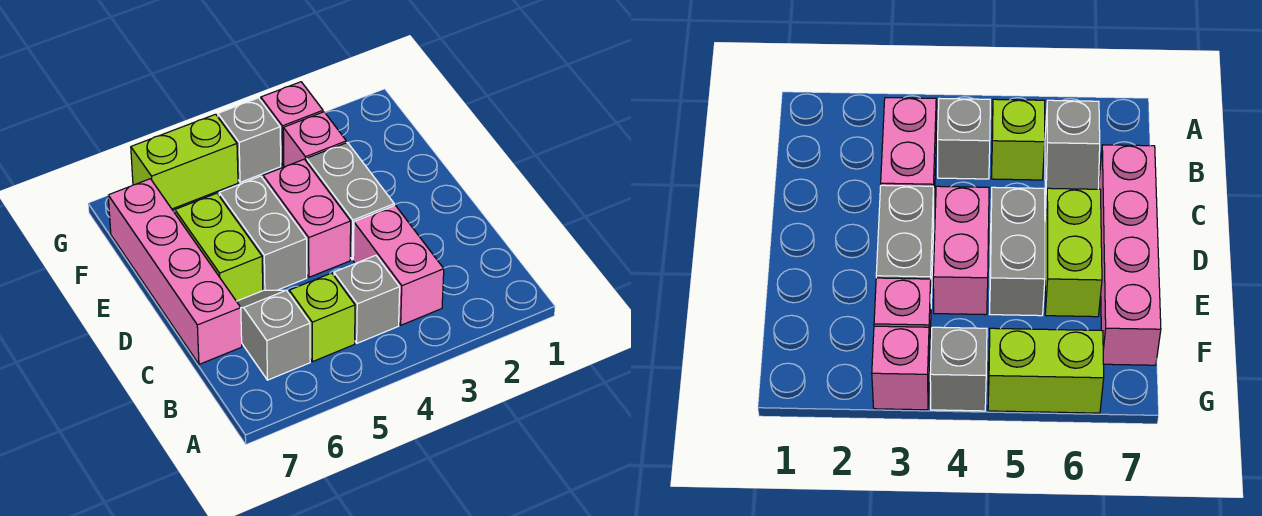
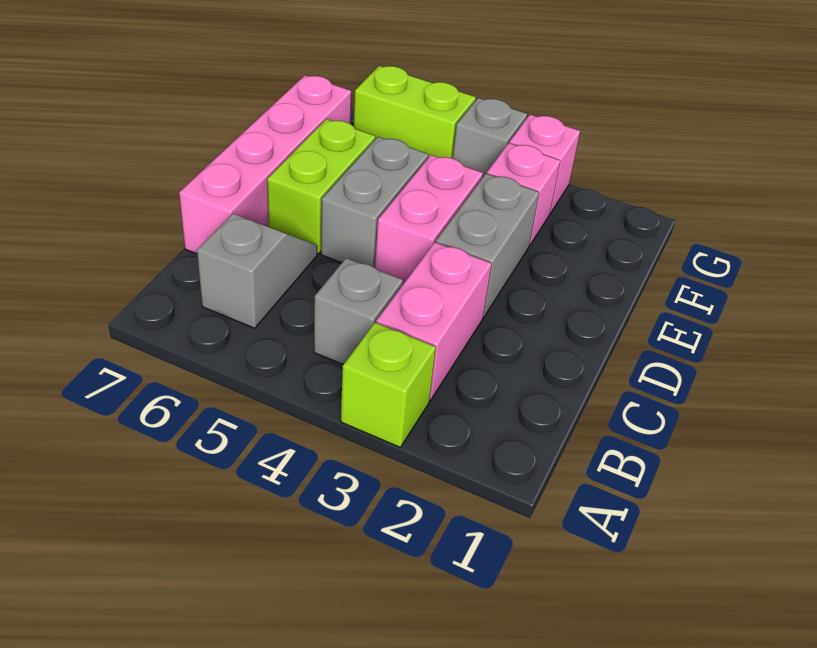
lime 1x1 brick [289,273,355,362] -> lime 1x1 brick moved to [341,323,436,447]

